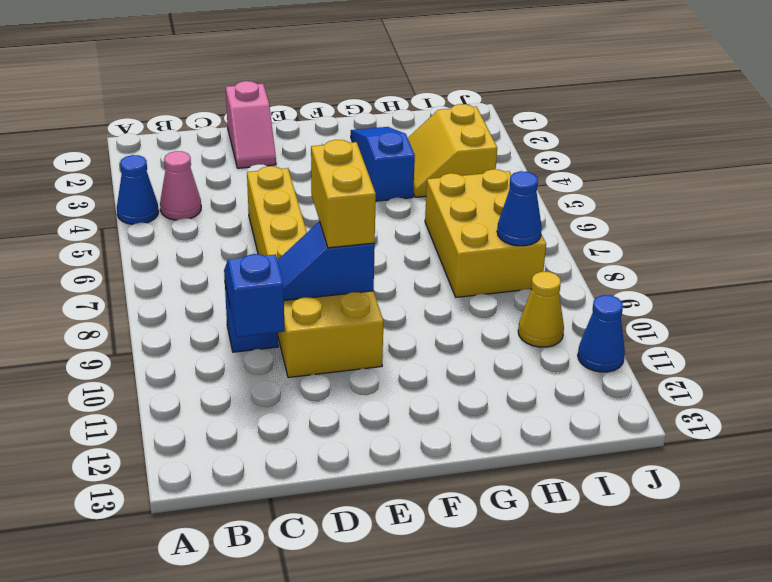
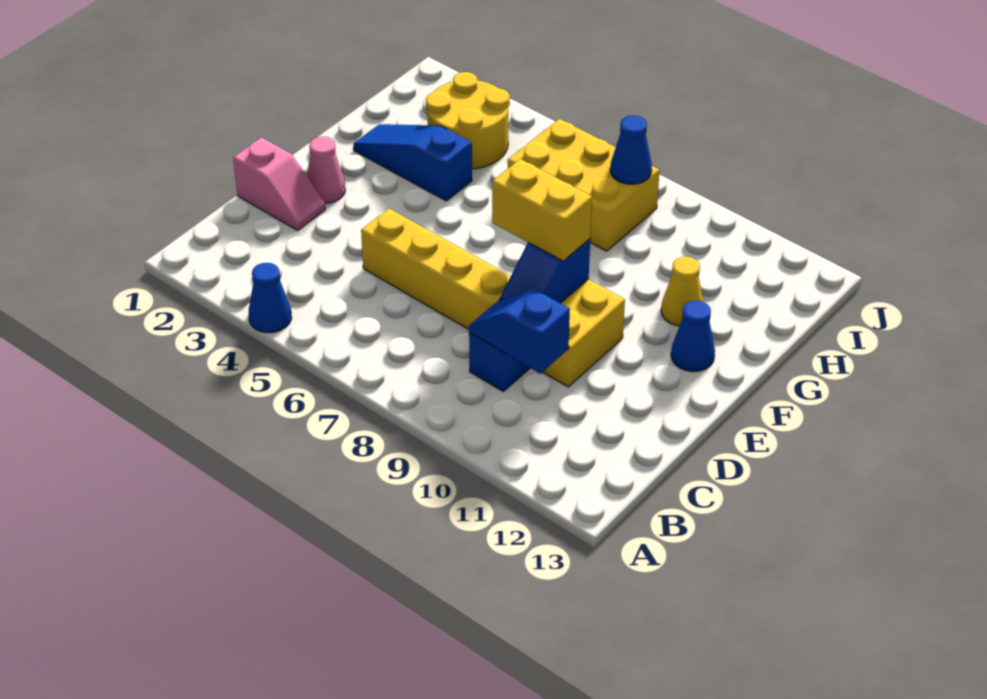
pink 1x1 cone [160,151,201,220] -> pink 1x1 cone moved to [306,137,345,203]
yellow 2x2 slope [408,104,497,197] -> yellow 2x2 round brick [426,72,510,169]
yellow 1x1 cone [518,272,564,347] -> yellow 1x1 cone moved to [661,257,703,326]
blue 1x1 cone [578,295,625,372] -> blue 1x1 cone moved to [671,301,715,372]

